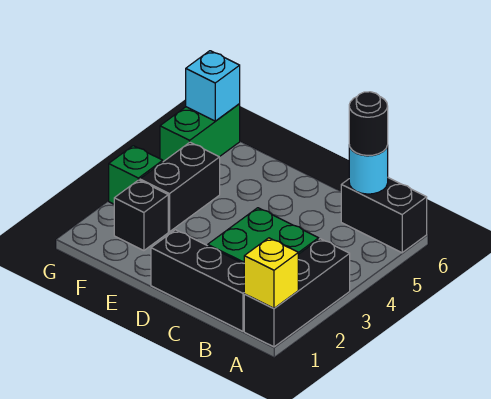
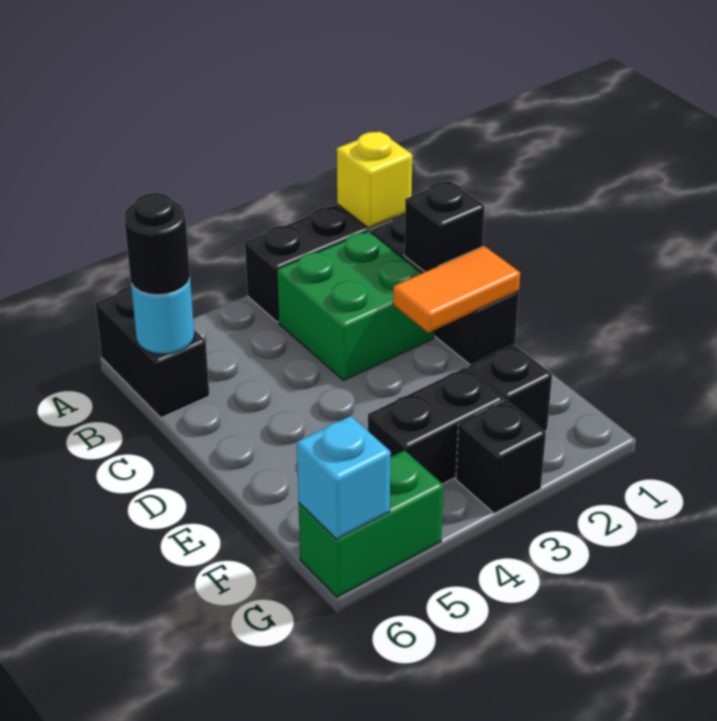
none -> black 1x1 brick [404,181,485,272]
none -> orange 1x2 tile [393,246,520,333]
green 1x1 brick [109,146,163,204] -> black 1x1 brick [456,400,546,513]

